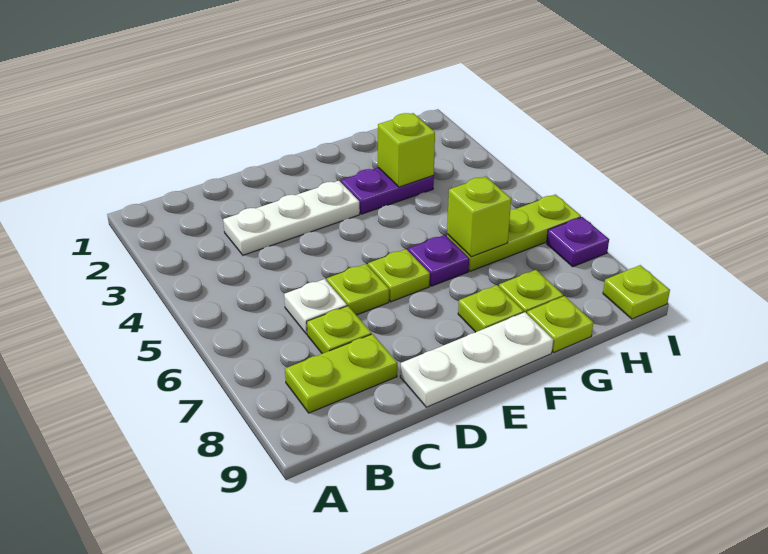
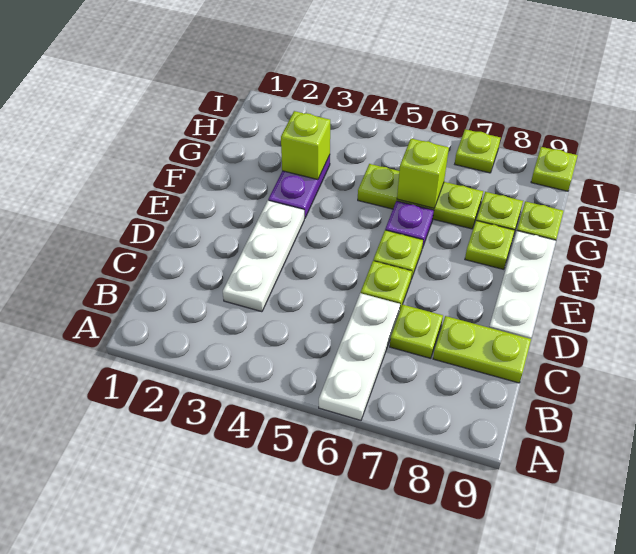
lime 1x2 plate [285,334,397,413] -> lime 1x2 plate turned to [433,316,531,383]
white 1x1 plate [284,279,347,334] -> white 1x3 plate [319,293,400,420]
lime 1x3 plate [447,194,581,271] -> lime 1x3 plate turned to [358,164,483,229]
purple 1x1 plate [547,217,609,267] -> lime 1x1 plate [455,129,500,173]

